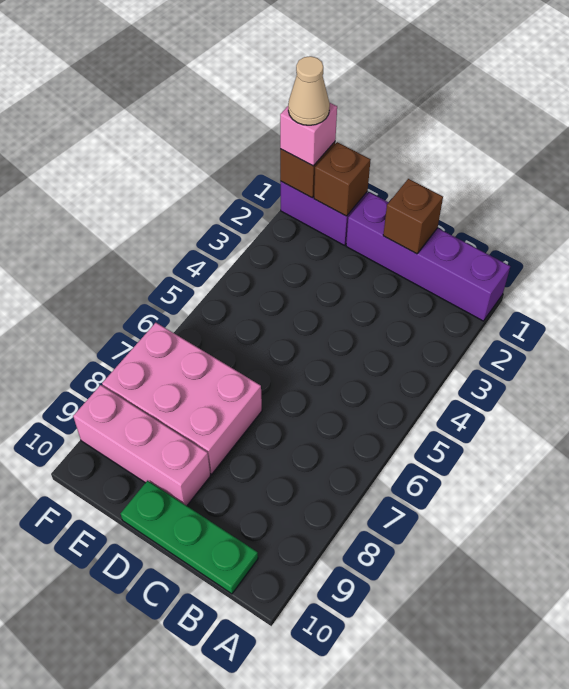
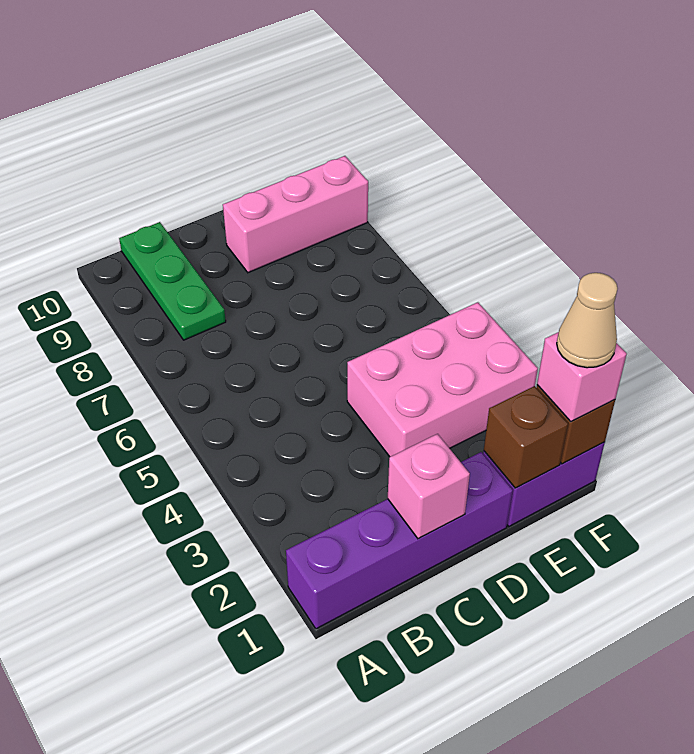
green 1x3 plate [121,481,258,594] -> green 1x3 plate turned to [119,222,226,340]
brown 1x1 brick [383,179,443,254] -> pink 1x1 brick [388,434,470,539]
pink 2x3 brick [102,323,262,474] -> pink 2x3 brick moved to [347,302,538,457]

